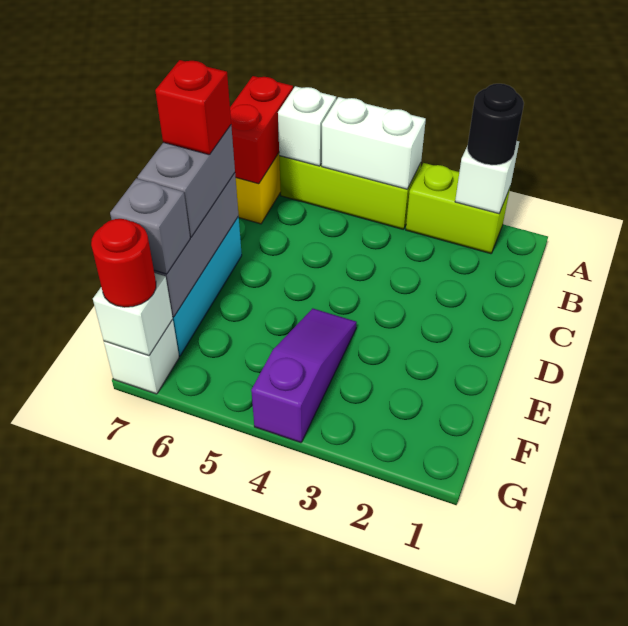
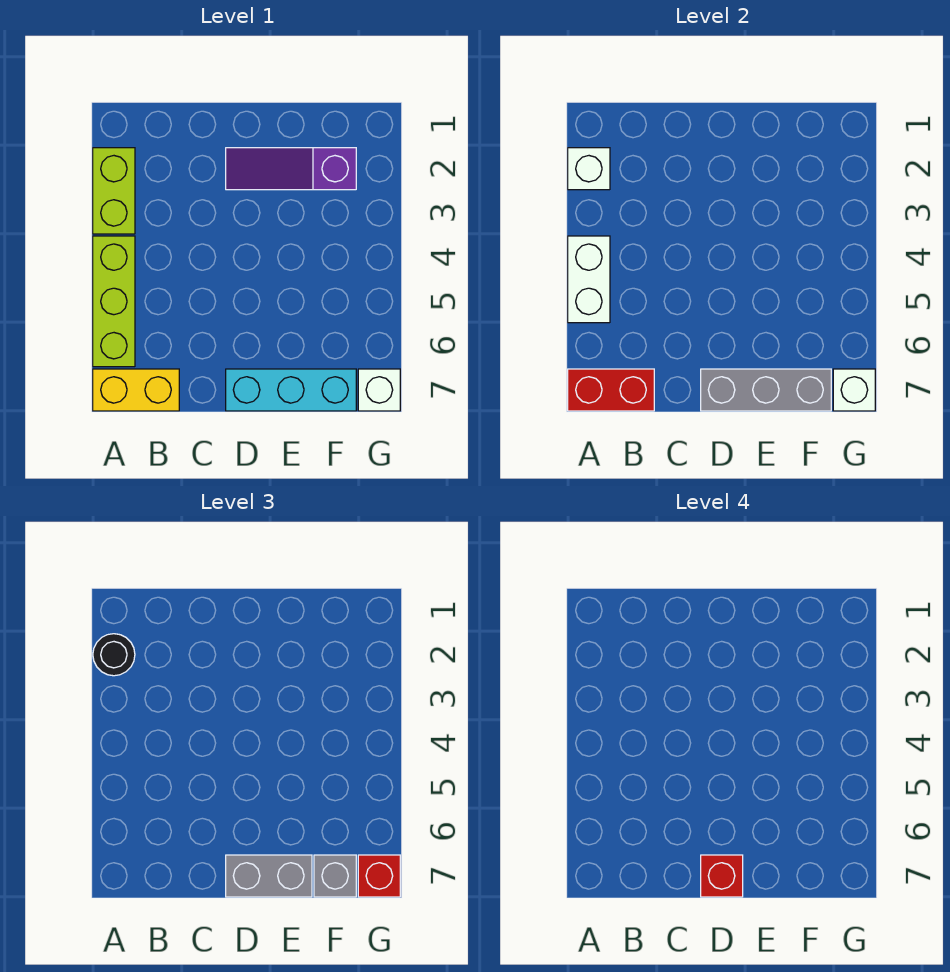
white 1x1 brick [278,86,336,166] -> none
purple 1x3 slope [251,308,357,443] -> purple 1x3 slope moved to [226,148,356,190]
red 1x1 round brick [91,219,156,307] -> red 1x1 brick [358,855,400,897]

